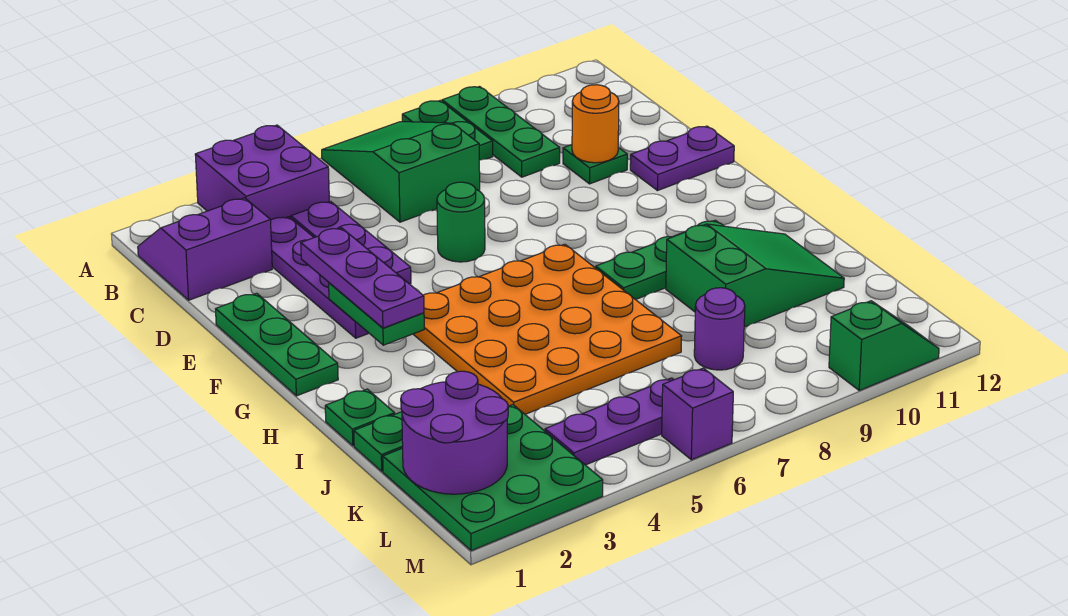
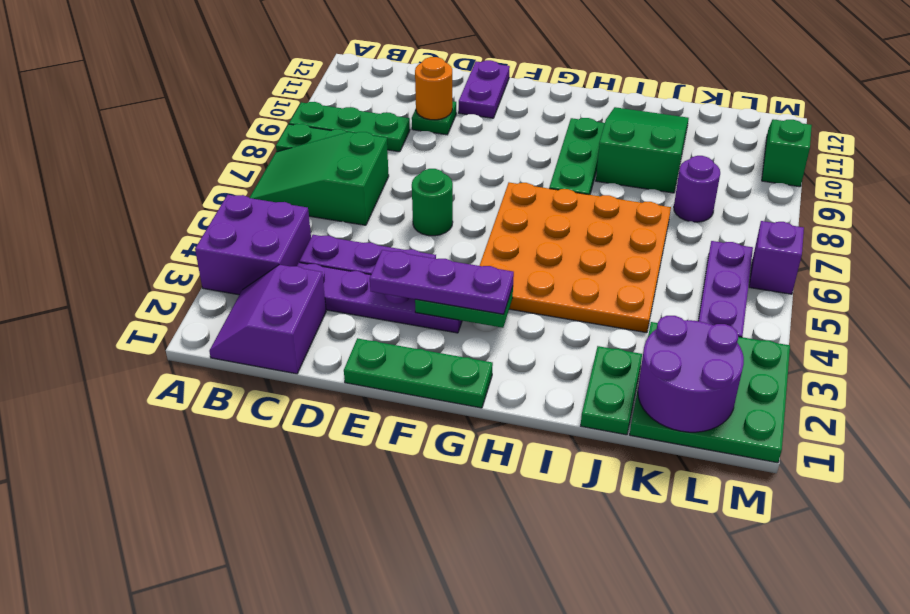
green 1x1 plate [325,389,395,446] -> none

